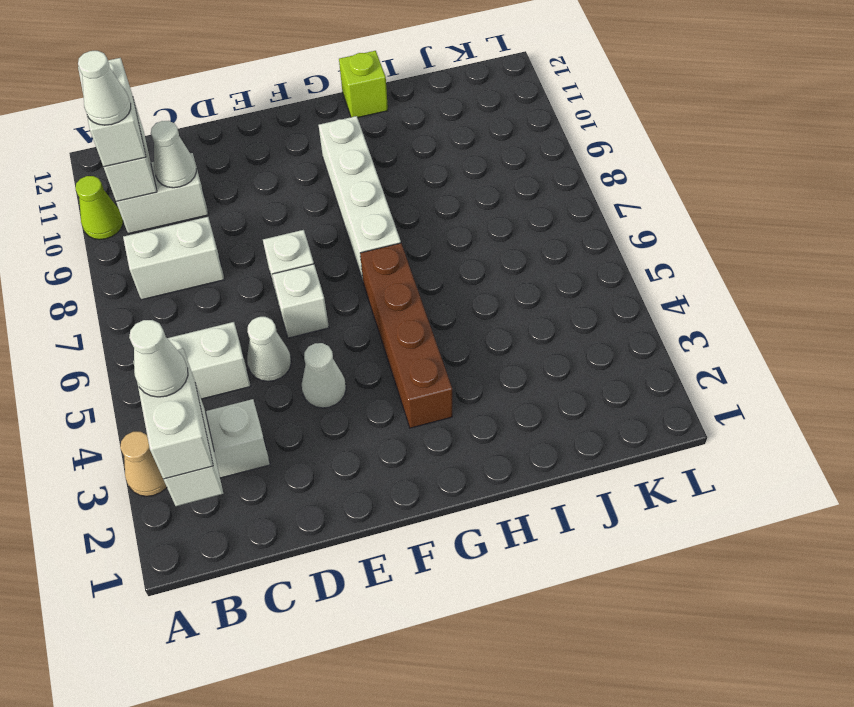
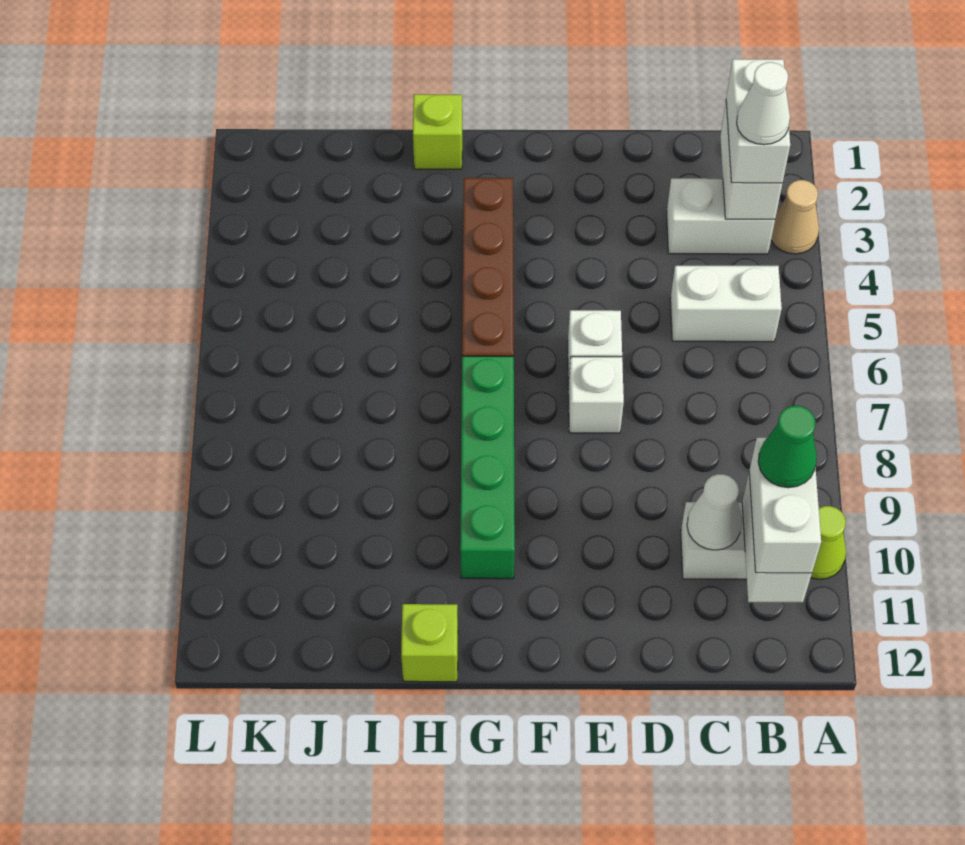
white 1x2 brick [123,217,225,300] -> none
white 1x1 cone [78,51,131,125] -> green 1x1 cone [758,406,817,488]
white 1x1 cone [247,317,291,381] -> none
white 1x1 cone [302,343,346,408] -> none
white 1x4 brick [319,116,401,281] -> green 1x4 brick [460,356,515,579]
none -> lime 1x1 brick [413,94,462,169]

